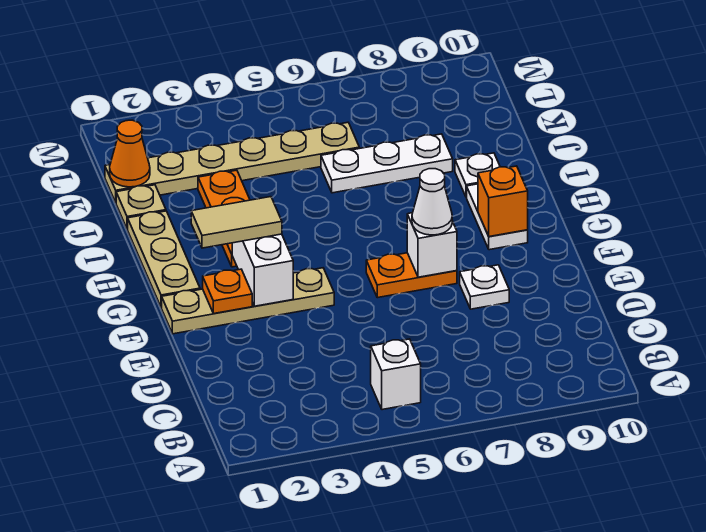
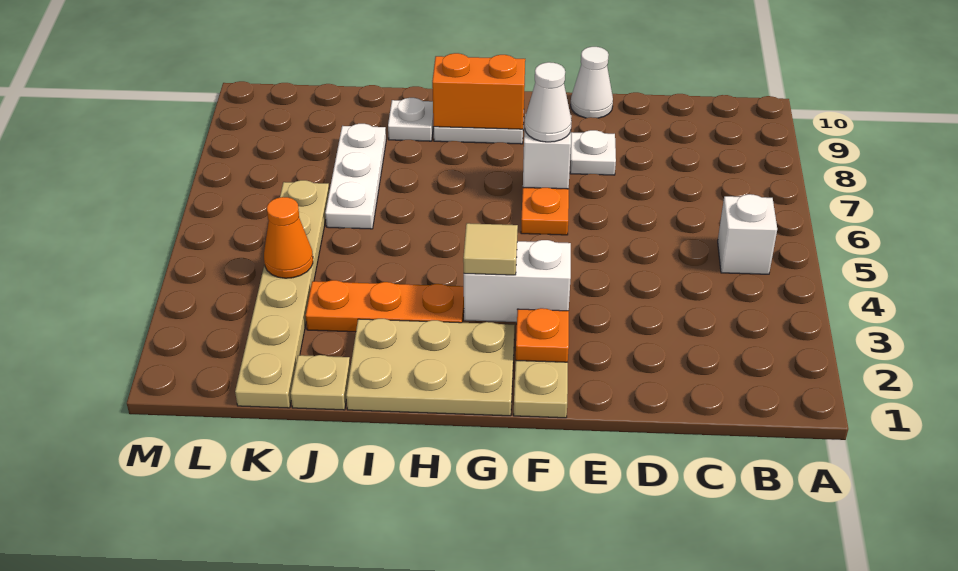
none -> white 1x1 cone [571,47,613,118]
tan 1x3 plate [128,211,200,308] -> tan 2x3 plate [346,319,515,416]
tan 1x2 tile [191,197,282,248] -> tan 1x1 tile [463,223,518,275]
orange 1x1 brick [478,166,528,237] -> orange 1x2 brick [432,53,525,129]
orange 1x1 cone [110,120,150,187] -> orange 1x1 cone moved to [264,197,313,278]

